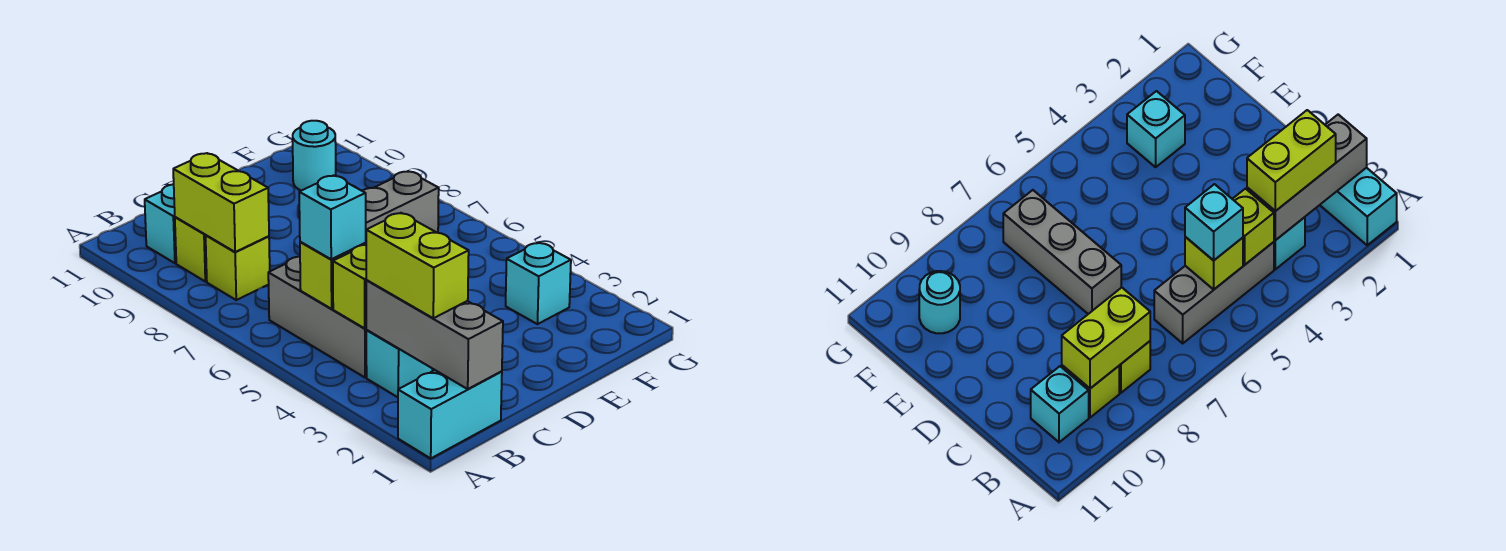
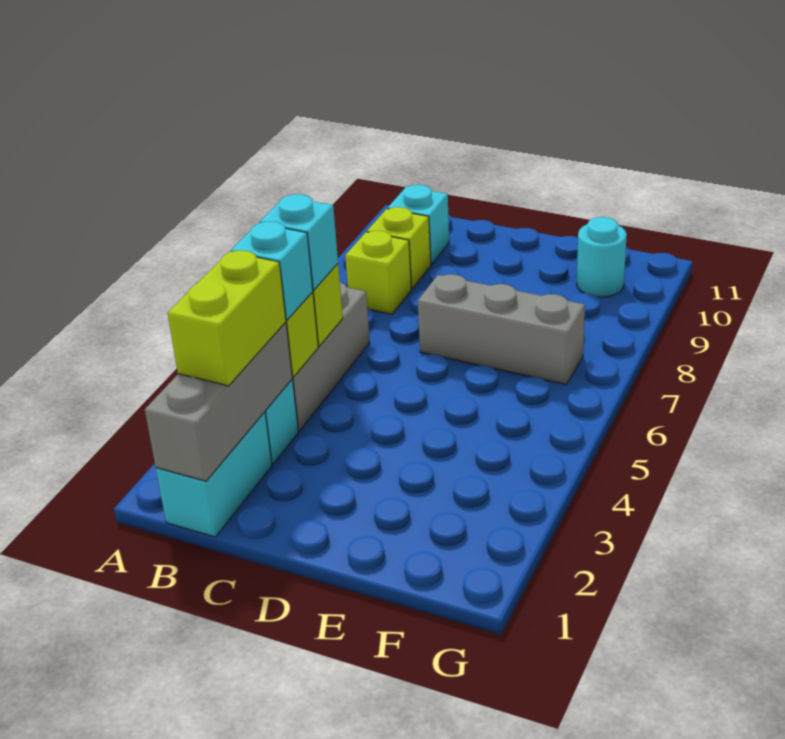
cyan 1x2 brick [398,370,502,458] -> cyan 1x2 brick turned to [156,412,272,537]
lime 1x2 brick [173,153,269,252] -> none
cyan 1x1 brick [506,242,571,324] -> cyan 1x1 brick moved to [231,222,313,320]

